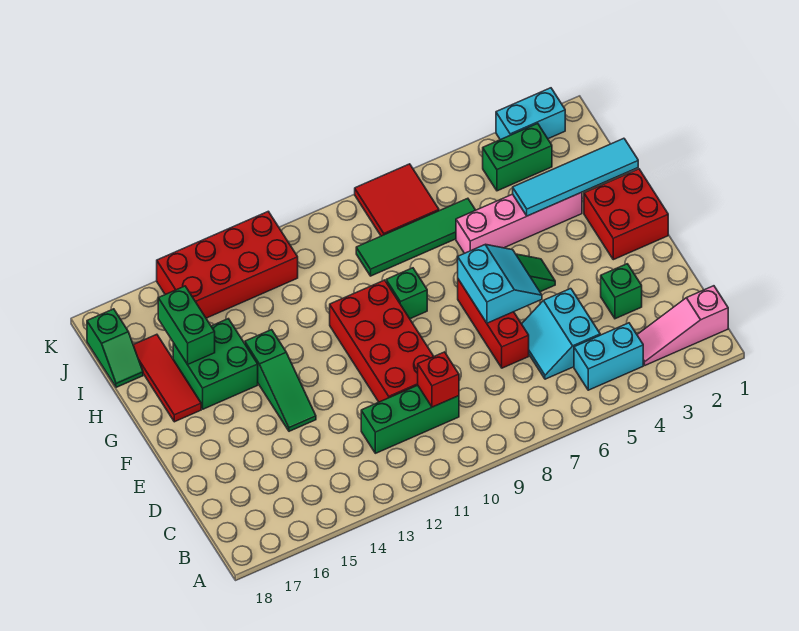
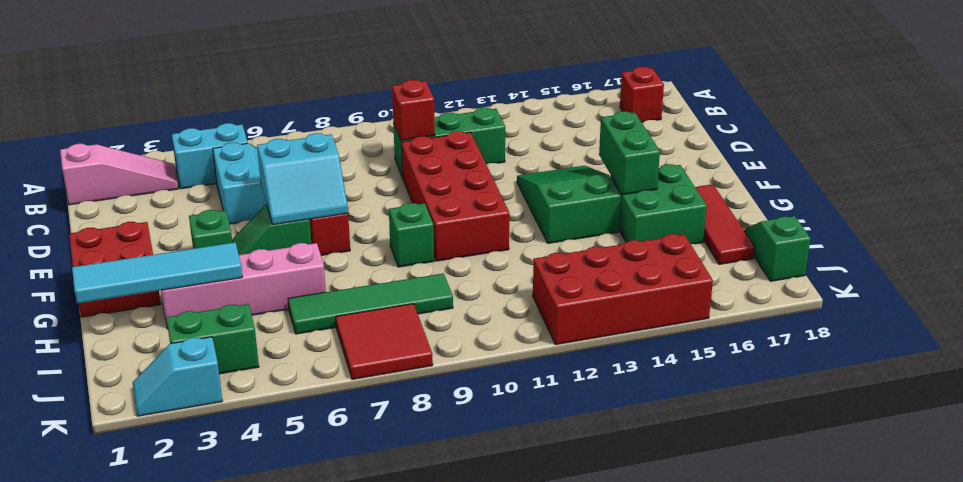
none -> red 1x1 brick [620,67,664,122]
green 1x1 brick [601,264,642,319] -> green 1x1 brick moved to [189,210,232,249]
cyan 2x2 slope [458,245,542,323] -> cyan 2x2 slope turned to [257,133,348,225]
green 1x3 slope [245,330,316,431] -> green 2x3 slope [517,166,621,243]
green 1x2 brick [158,286,215,364] -> green 1x2 brick moved to [599,111,660,195]
cyan 1x2 brick [496,88,565,140] -> cyan 1x2 slope [132,337,222,416]

